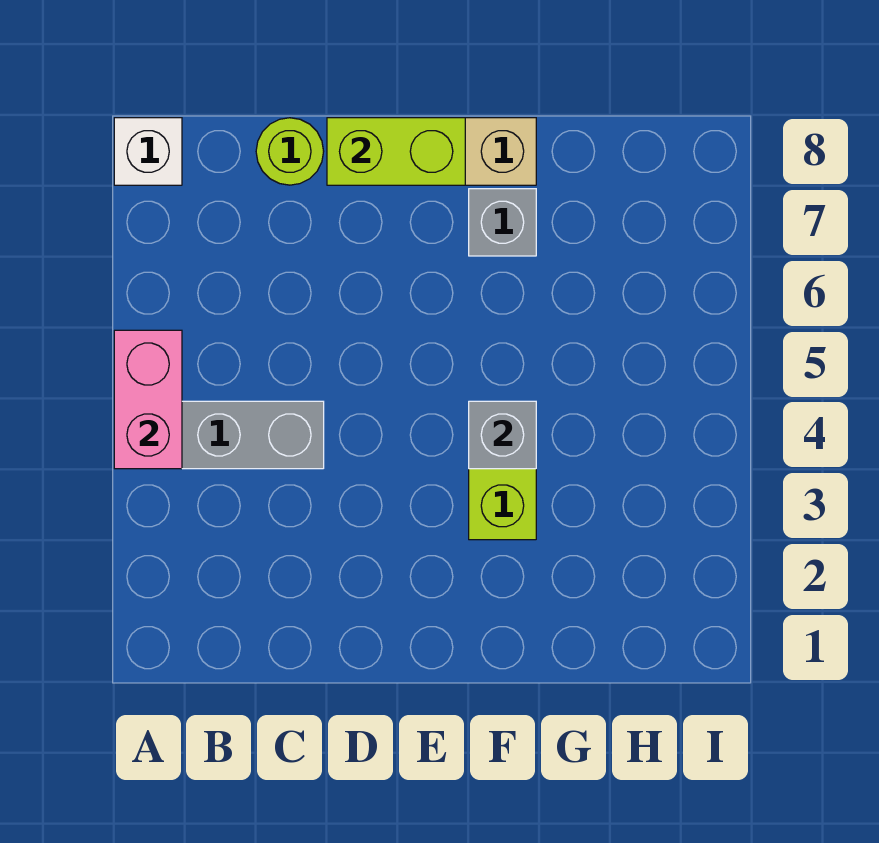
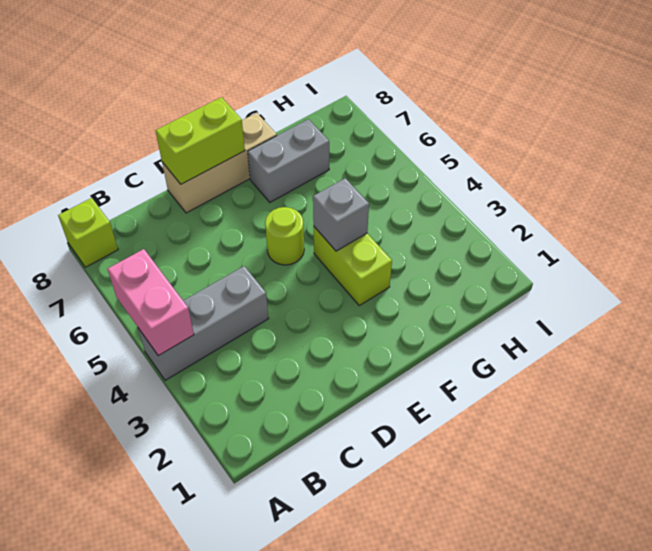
white 1x1 brick [114,118,182,185] -> lime 1x1 brick [58,198,118,267]
lime 1x1 round brick [256,118,324,185] -> lime 1x1 round brick moved to [265,207,304,265]
grey 1x1 brick [469,189,536,256] -> grey 1x2 brick [248,119,329,202]

